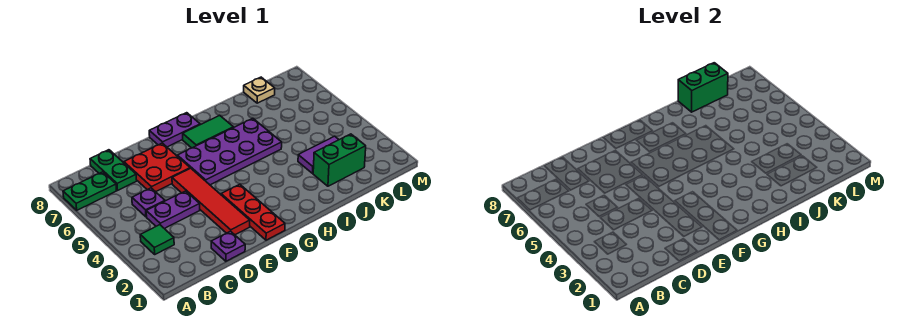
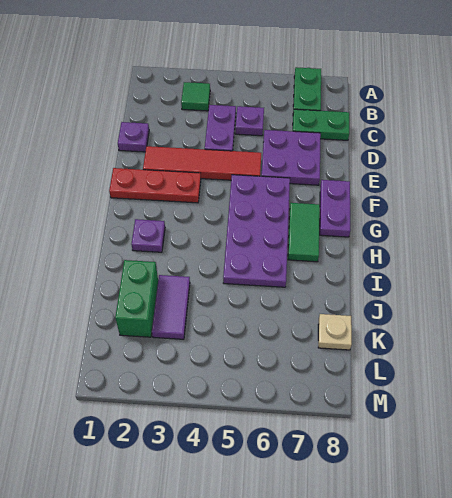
red 2x2 plate [124,143,190,192] -> purple 2x2 plate [262,130,321,185]
none -> purple 1x1 plate [131,219,165,252]
green 1x2 brick [678,63,728,112] -> none

